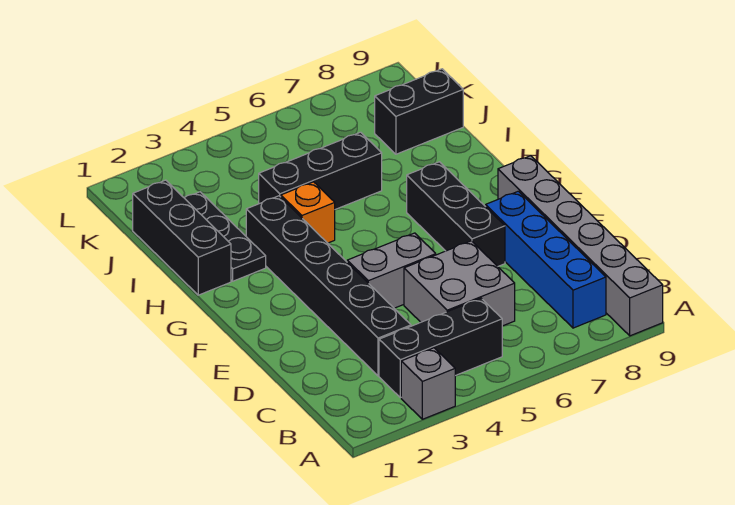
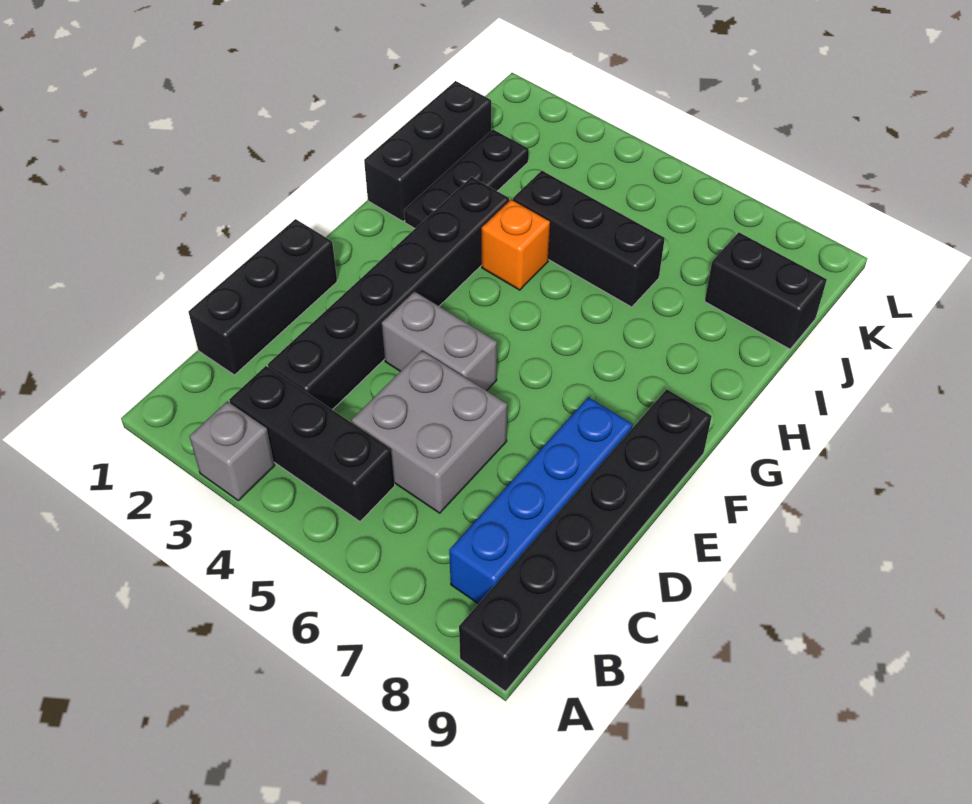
grey 1x6 brick [498,156,663,336] -> black 1x6 brick [459,389,712,691]
black 1x3 brick [407,162,505,266] -> black 1x3 brick moved to [188,219,337,375]

